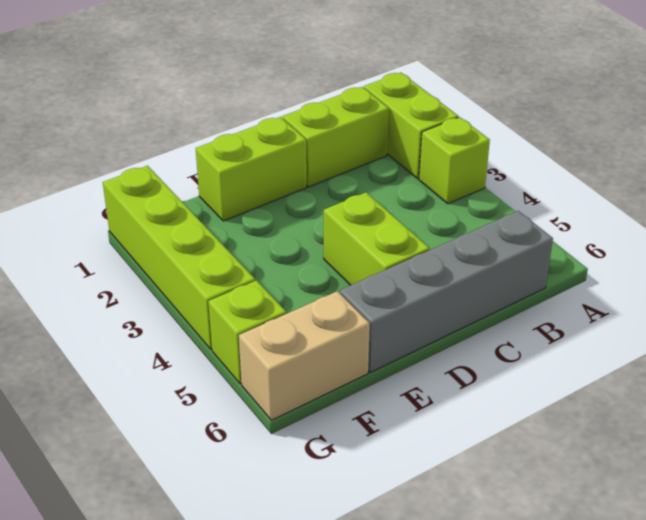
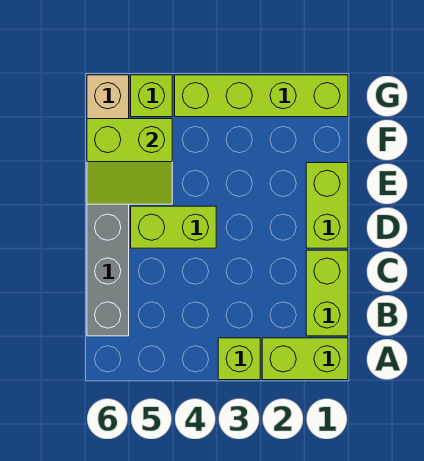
none -> lime 2x2 slope [87,119,172,204]

